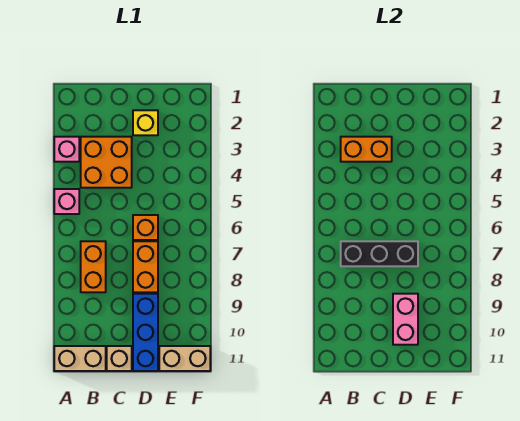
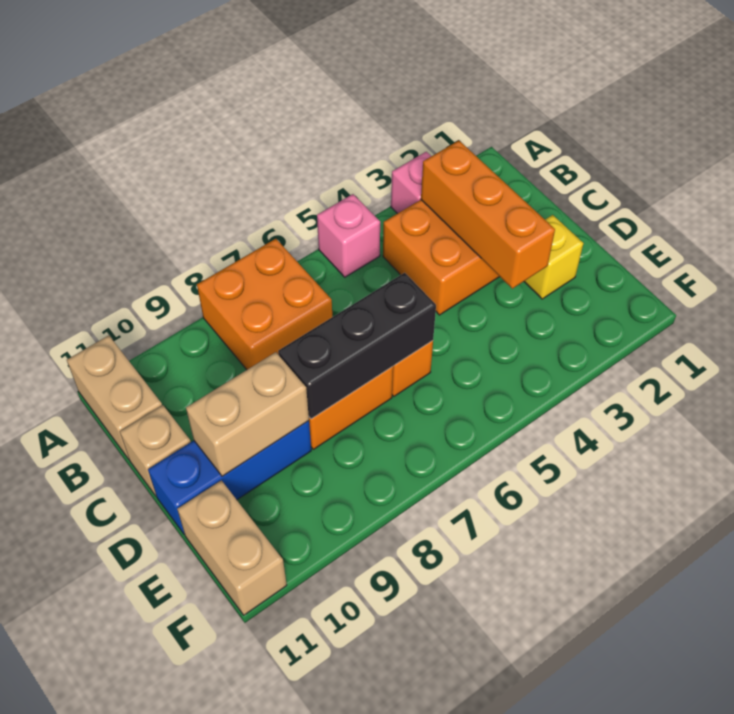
orange 1x2 brick [341,137,392,162] -> orange 1x3 brick [421,141,555,289]
orange 1x2 brick [81,241,106,292] -> orange 2x2 brick [197,239,332,370]
black 1x3 brick [341,241,418,266] -> black 1x3 brick turned to [278,273,436,419]
pink 1x2 brick [393,294,418,345] -> tan 1x2 brick [186,352,309,476]

